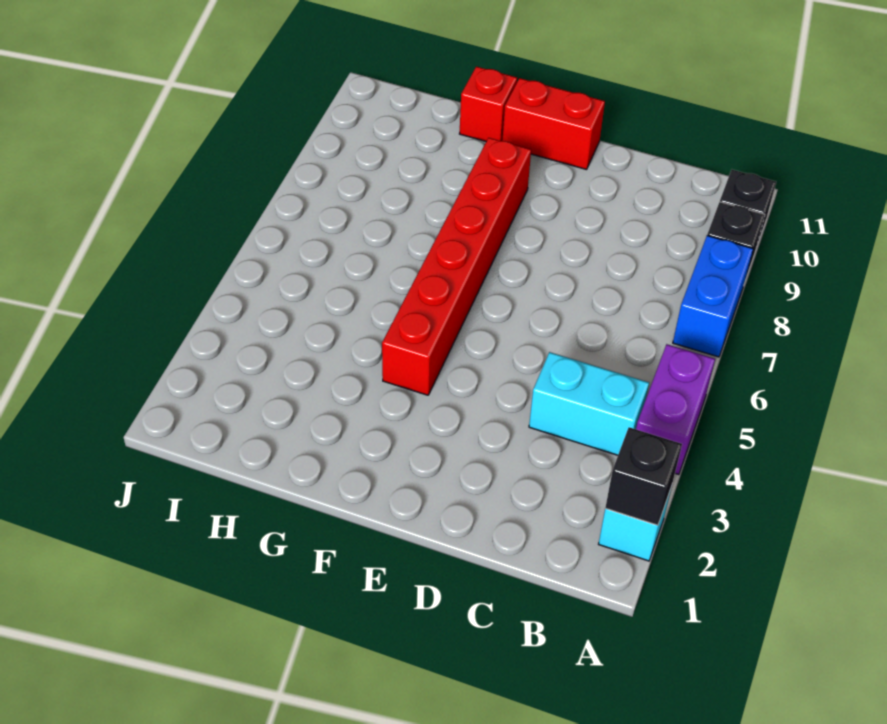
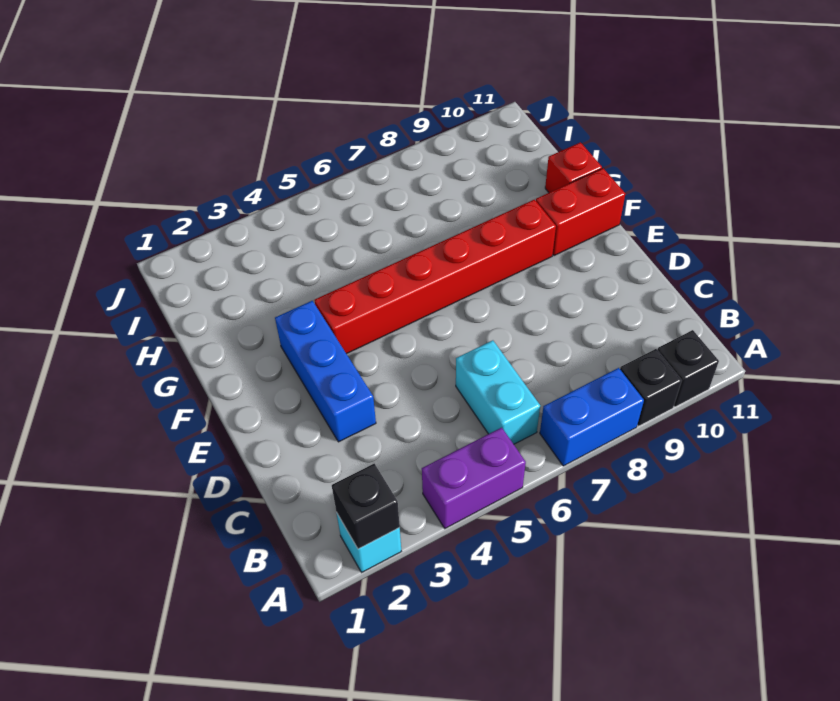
cyan 1x2 brick [529,352,649,455] -> cyan 1x2 brick moved to [456,340,540,444]
none -> blue 1x3 brick [275,301,376,442]
red 1x2 brick [502,78,605,170] -> red 1x2 brick turned to [536,168,625,256]

